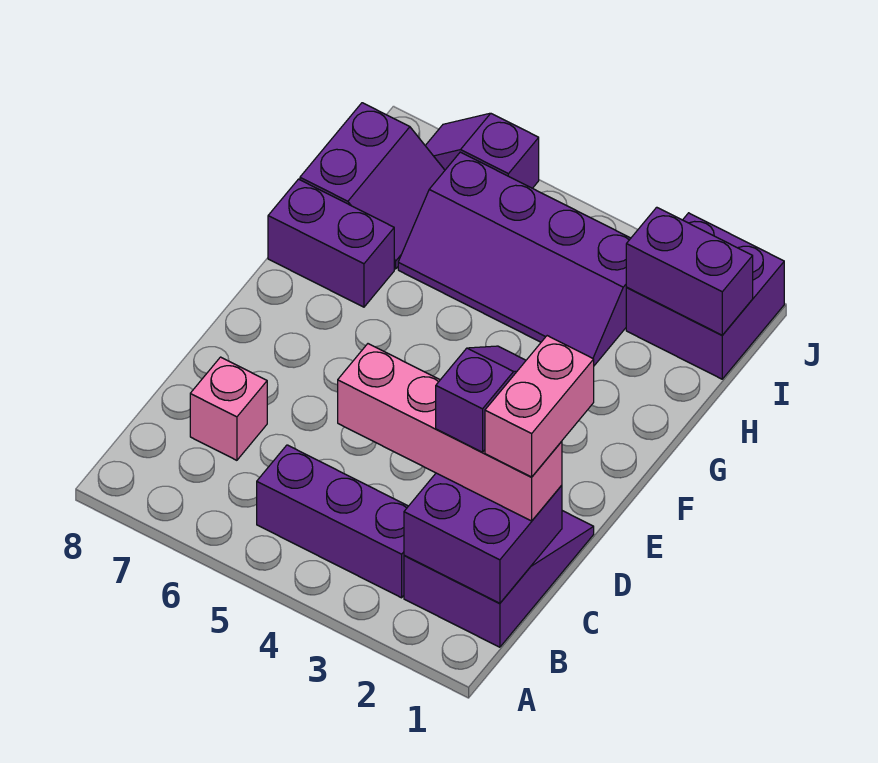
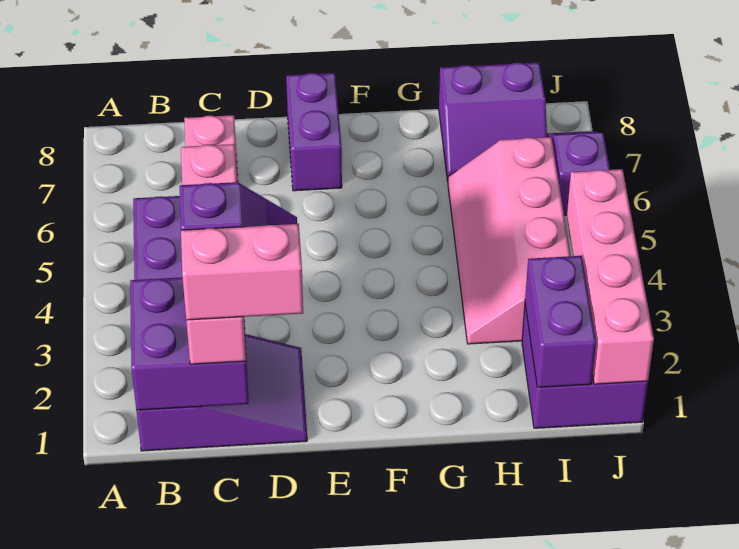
purple 1x2 brick [268,179,394,307] -> purple 1x2 brick moved to [286,73,342,191]
purple 2x4 slope [398,152,631,366] -> pink 2x4 slope [448,137,571,344]
none -> pink 1x4 brick [567,169,654,384]

